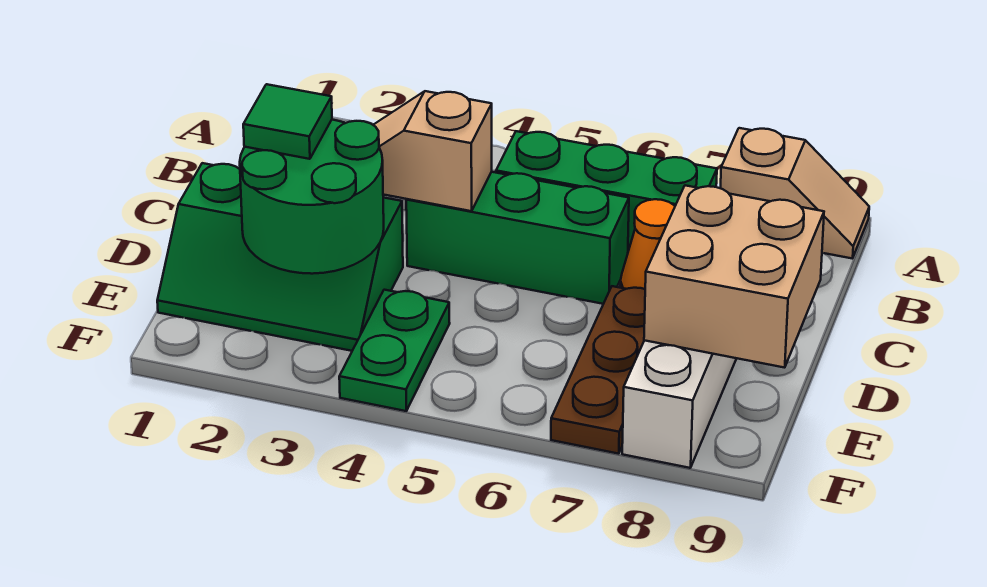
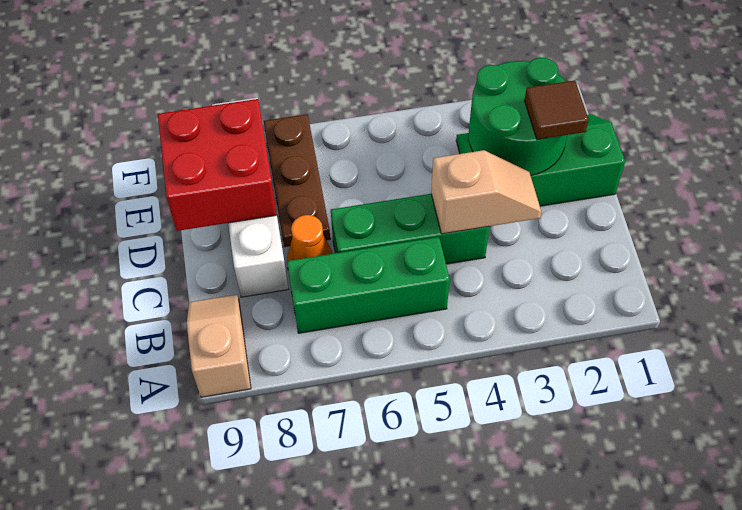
tan 1x2 slope [720,128,869,258] -> tan 1x2 slope turned to [187,295,251,397]
green 1x1 tile [243,84,332,159] -> brown 1x1 tile [524,80,589,140]
tan 2x2 brick [644,185,824,368] -> red 2x2 brick [158,99,277,231]
green 1x2 plate [339,290,450,411] -> none

